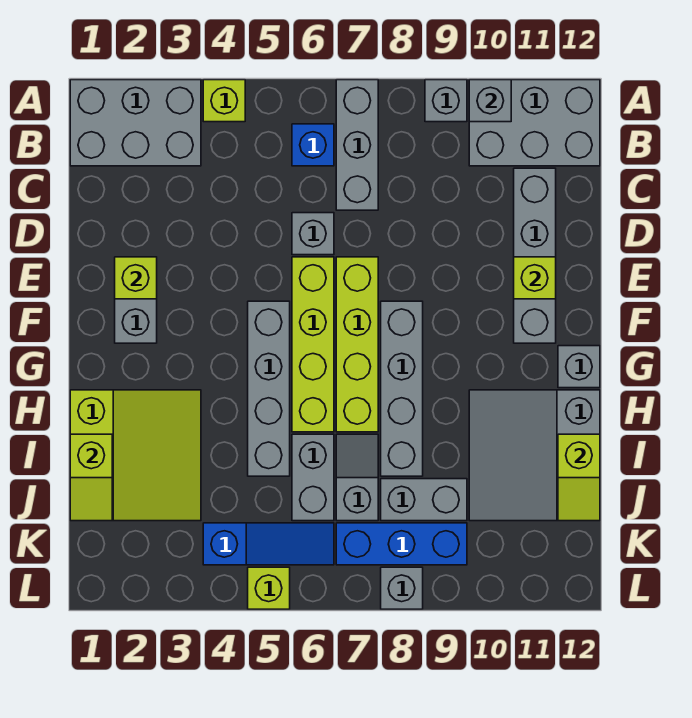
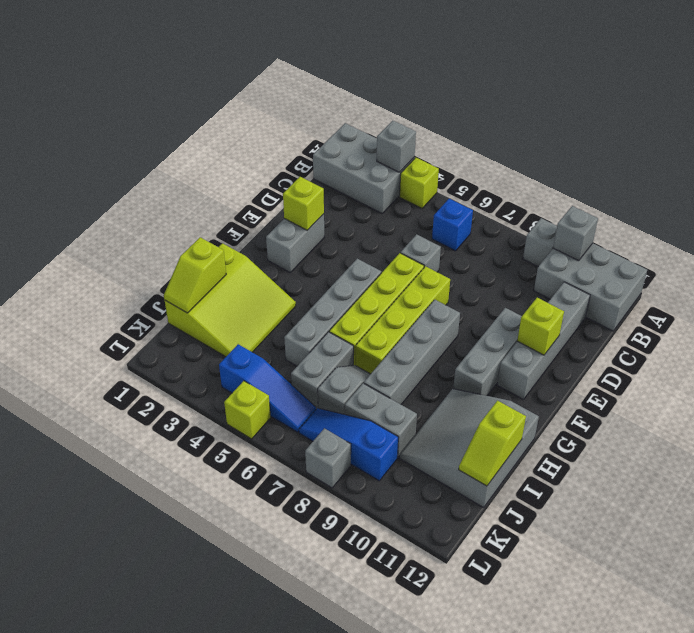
grey 1x3 brick [336,80,378,210] -> grey 1x3 brick moved to [453,308,522,396]
grey 1x1 brick [558,346,600,388] -> grey 1x1 brick moved to [377,121,416,172]
blue 1x3 brick [336,523,467,565] -> blue 1x3 slope [299,408,398,481]

